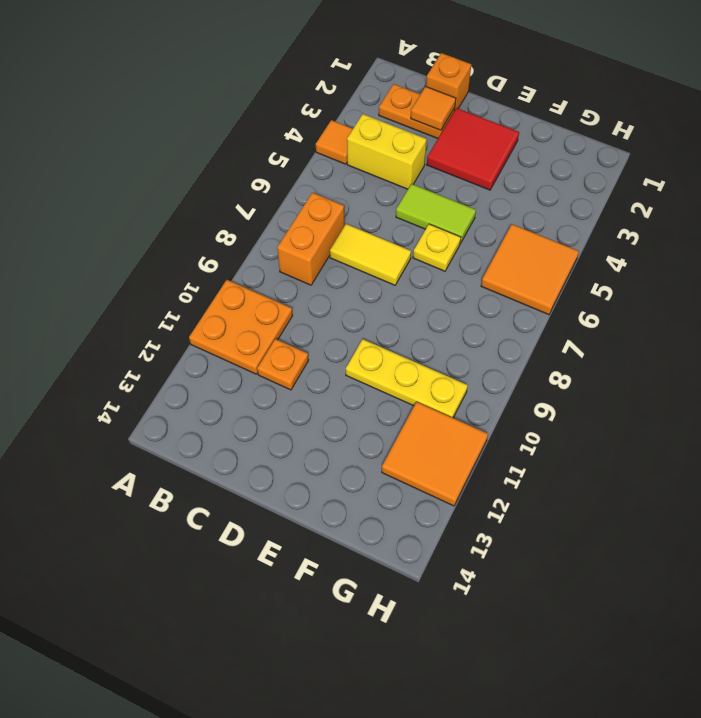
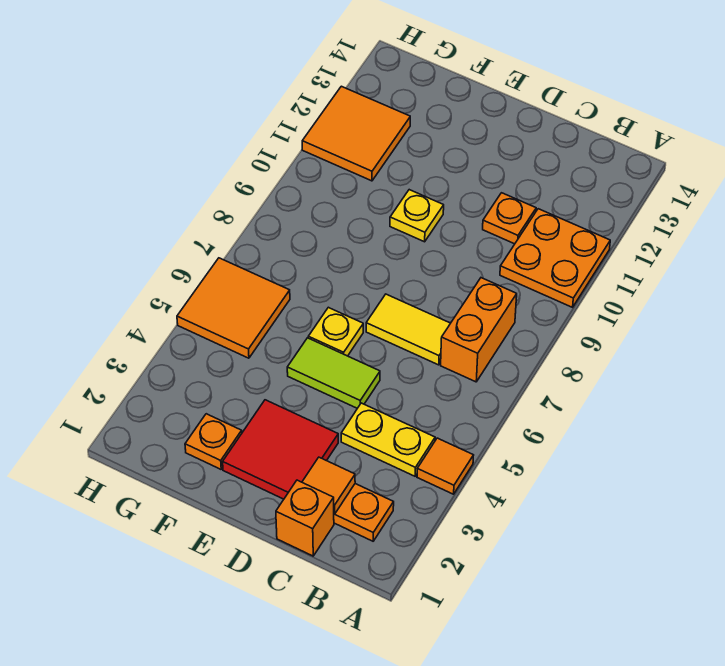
yellow 1x2 brick [347,114,427,189] -> yellow 1x2 plate [341,403,435,476]
yellow 1x3 plate [346,339,468,418] -> yellow 1x1 plate [390,190,444,242]
none -> orange 1x1 plate [185,414,242,469]

